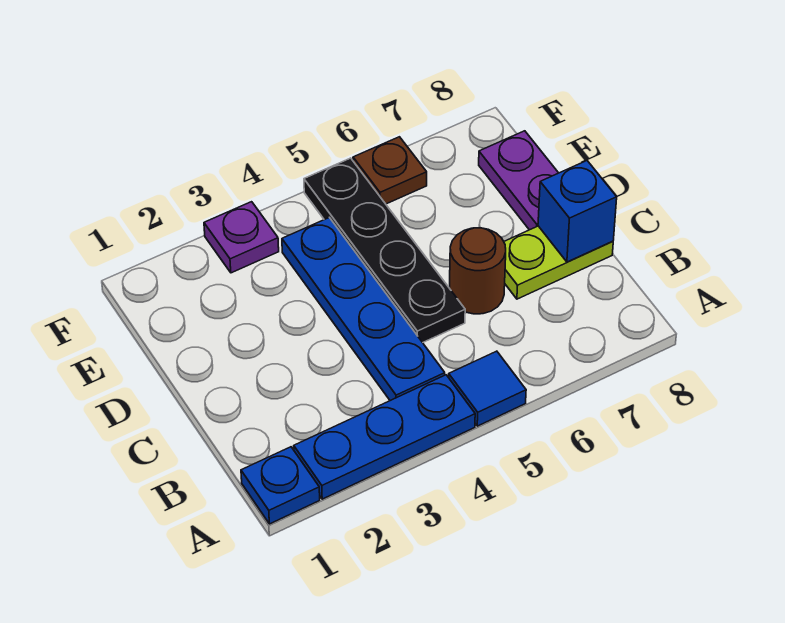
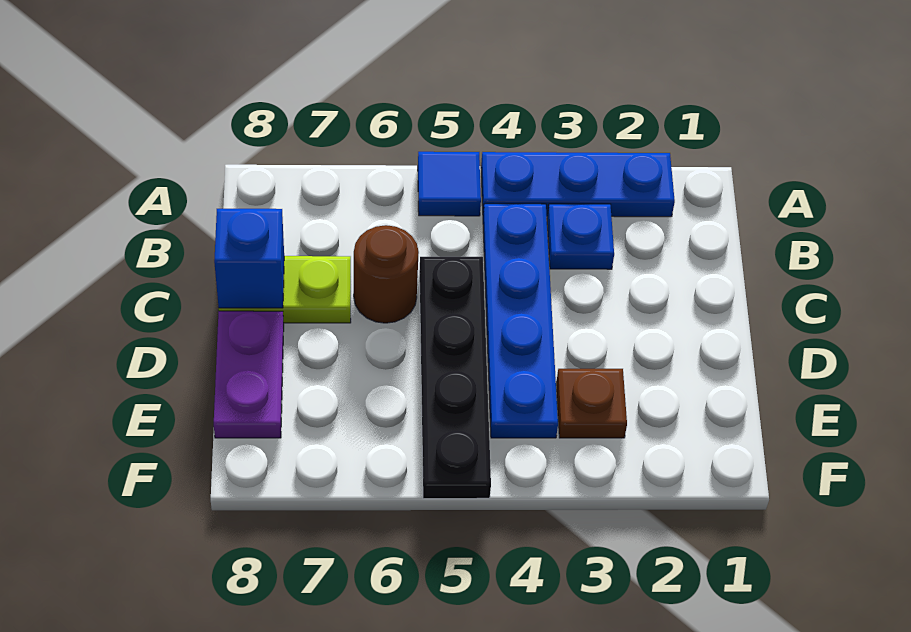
blue 1x1 plate [241,447,320,524] -> blue 1x1 plate moved to [547,204,614,269]
purple 1x1 plate [204,202,279,273] -> none
brown 1x1 plate [353,137,427,204] -> brown 1x1 plate moved to [556,369,627,438]

